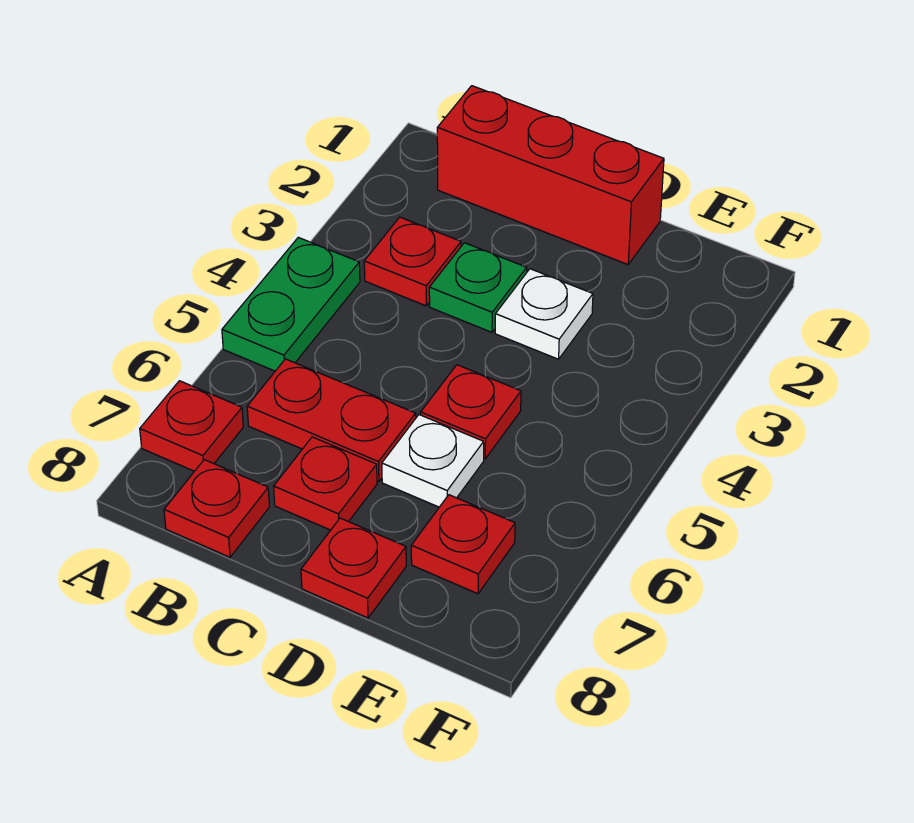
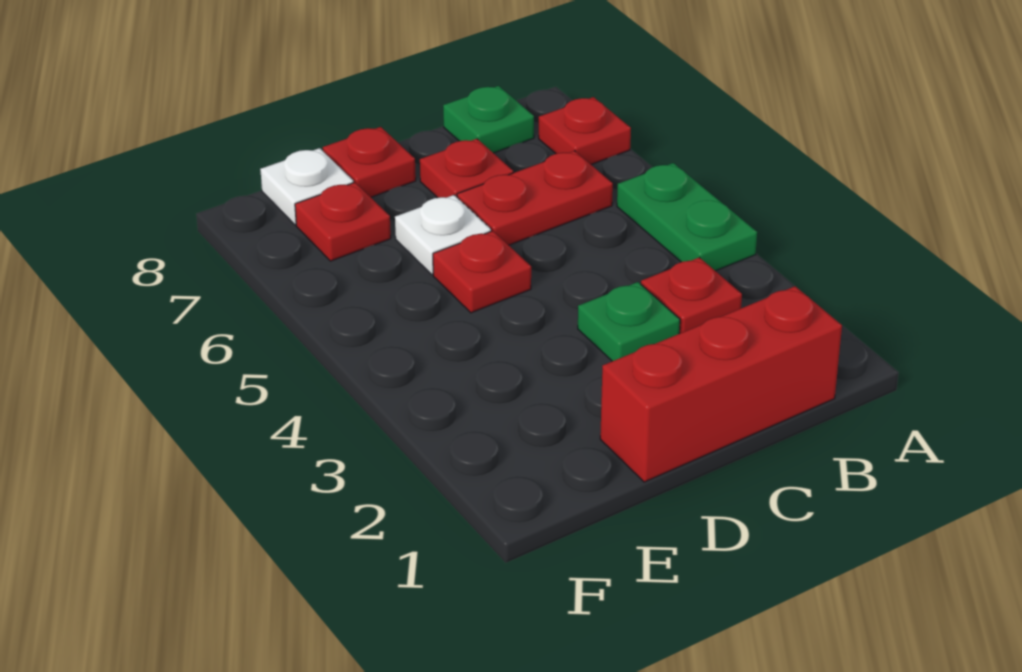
red 1x1 plate [164,460,269,557] -> green 1x1 plate [443,86,534,153]
white 1x1 plate [495,269,593,359] -> white 1x1 plate moved to [260,148,353,225]

